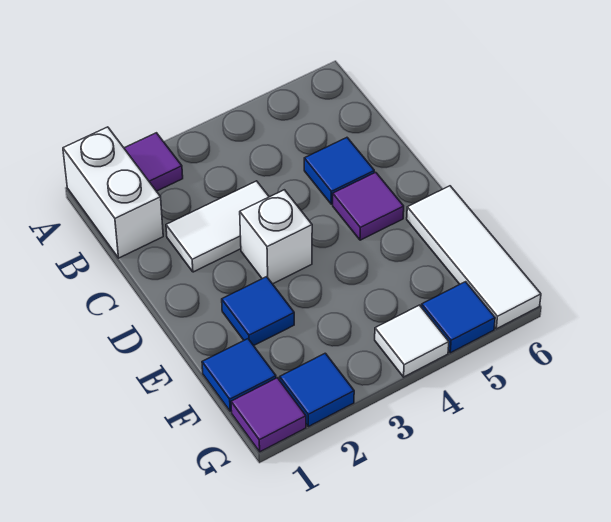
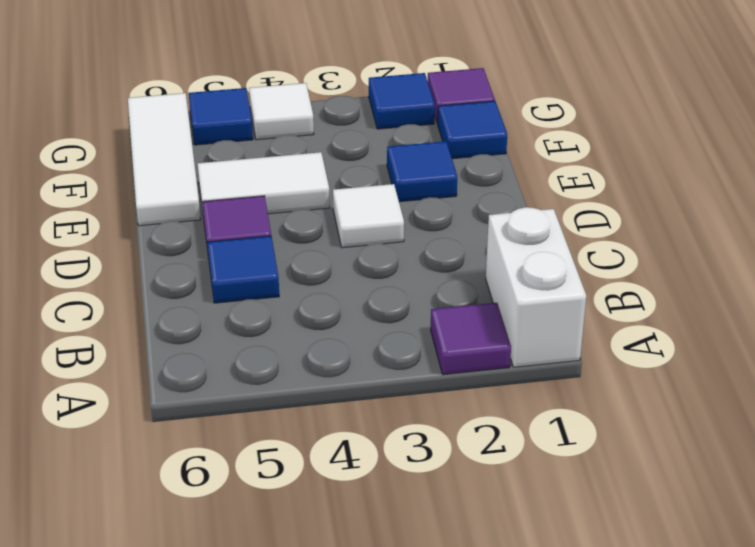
white 1x2 tile [166,181,269,272] -> white 1x2 tile moved to [198,152,330,214]
white 1x1 brick [240,190,312,284] -> white 1x1 tile [333,184,404,248]

